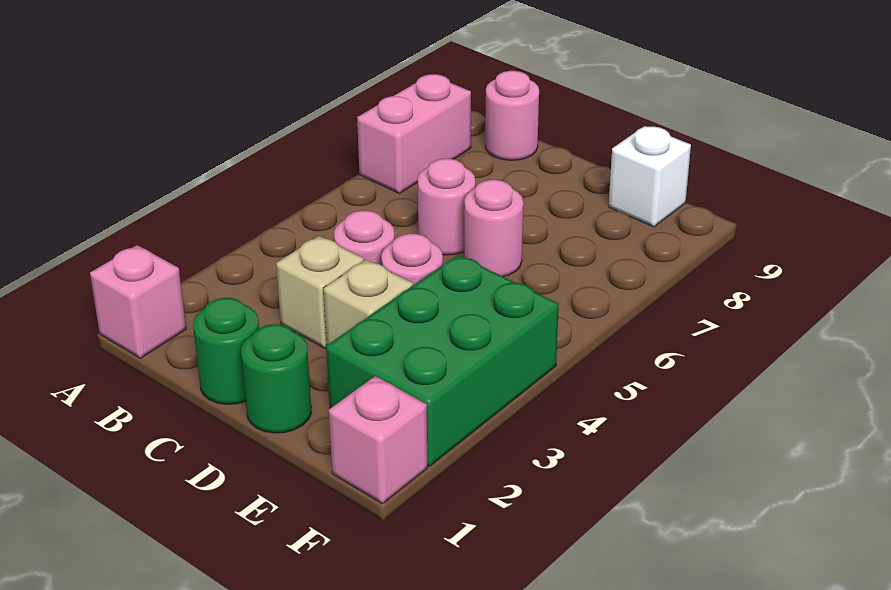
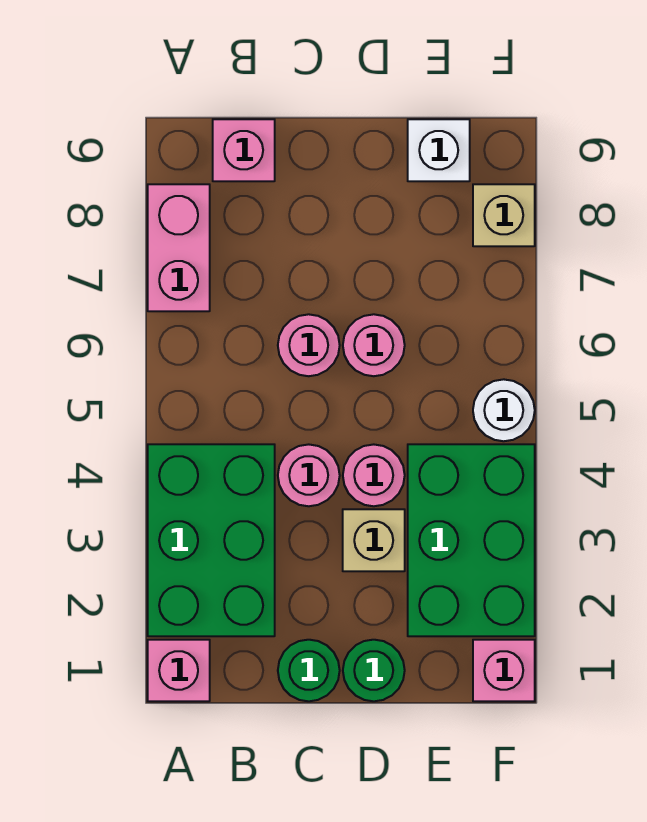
none -> green 2x3 brick [148,444,275,636]
pink 1x1 round brick [485,71,539,160] -> pink 1x1 brick [213,119,275,181]
tan 1x1 brick [276,236,364,348] -> tan 1x1 brick moved to [473,184,535,246]
none -> white 1x1 round brick [473,379,535,441]

